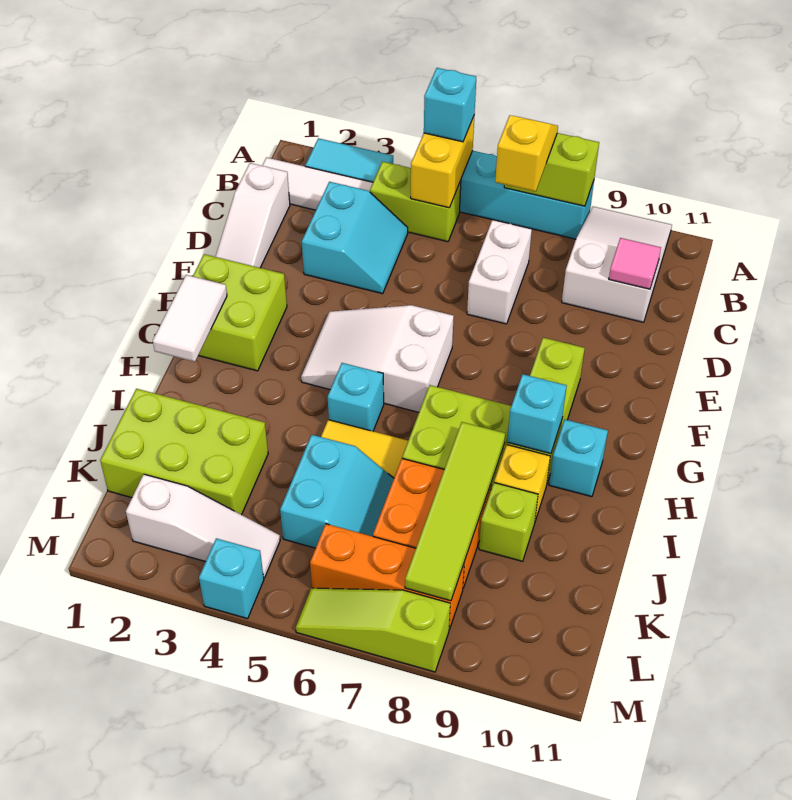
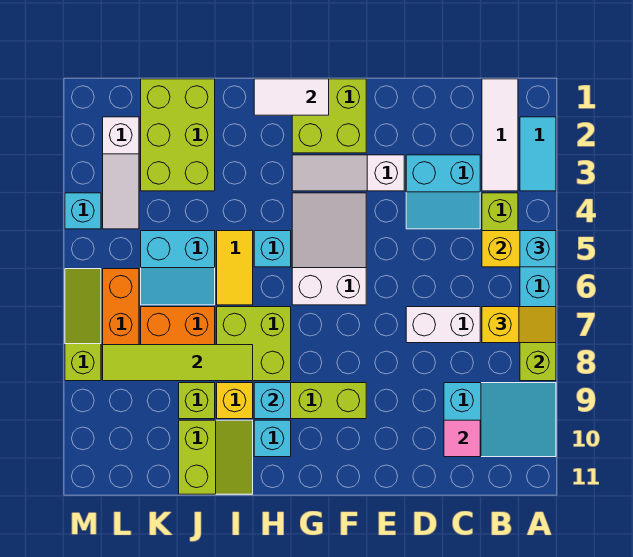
white 2x3 slope [562,207,672,322] -> cyan 2x3 slope [444,383,556,457]
white 1x3 slope [216,163,290,268] -> white 1x3 slope moved to [292,155,404,191]
none -> lime 2x2 slope [179,420,253,494]

